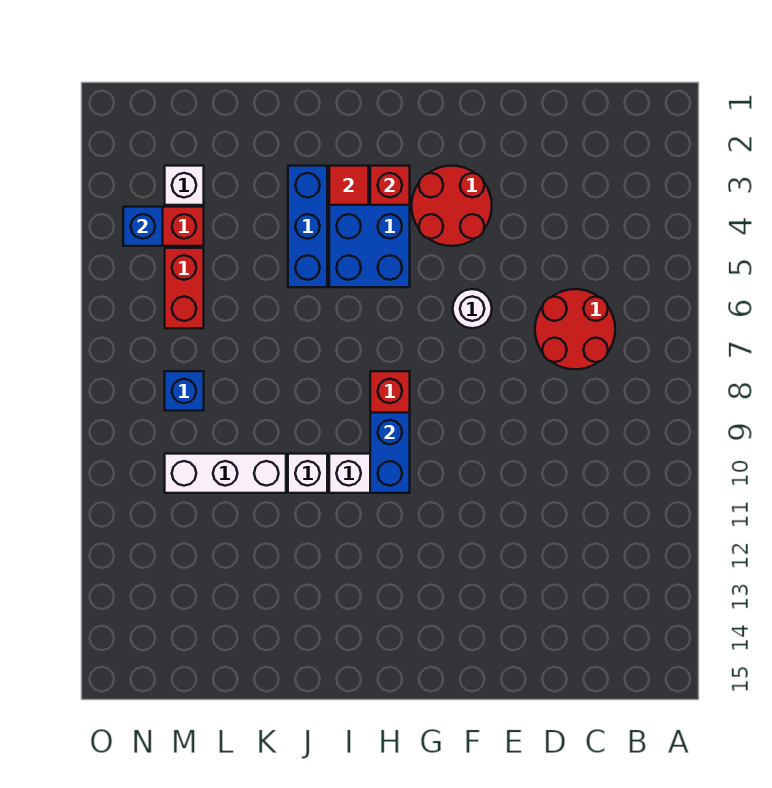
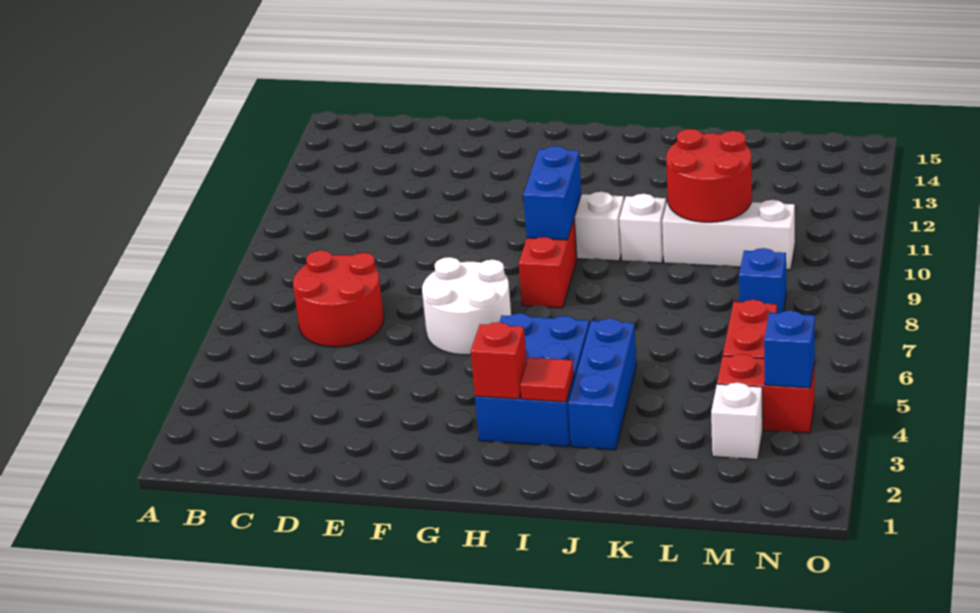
red 2x2 round brick [412,166,492,246] -> red 2x2 round brick moved to [666,129,752,222]
white 1x1 round brick [453,289,492,328] -> white 2x2 round brick [422,257,511,355]

